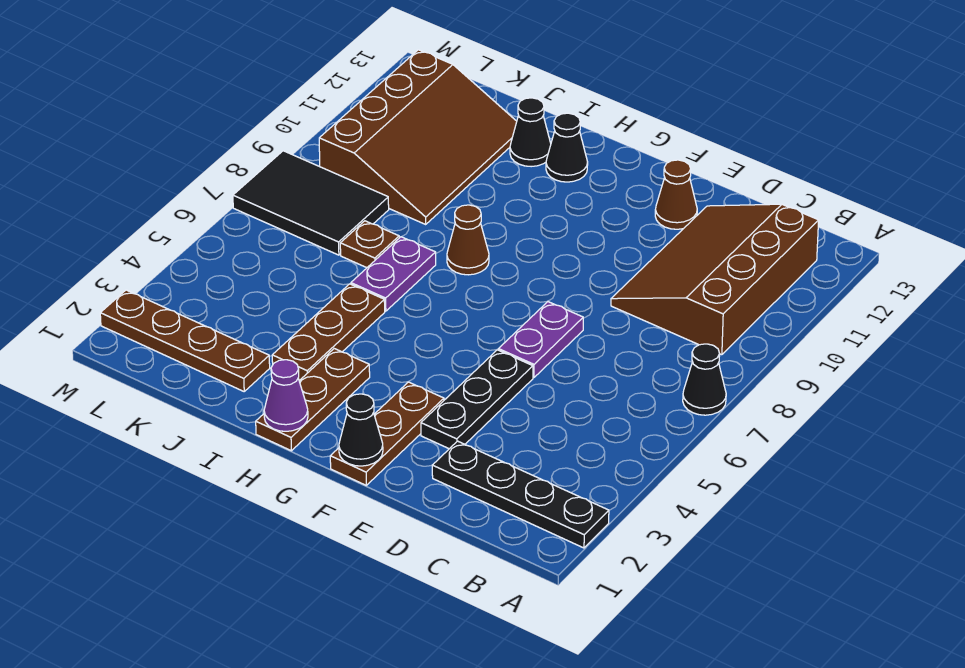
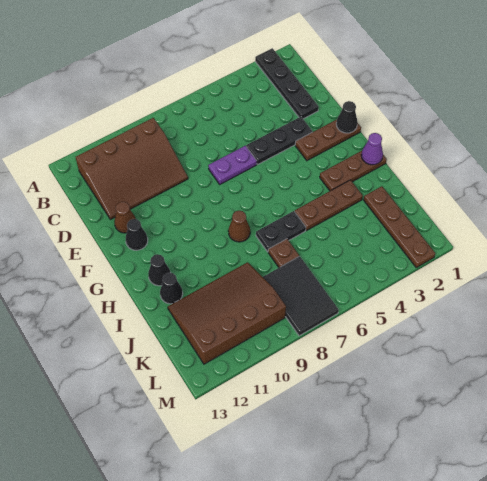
black 1x1 cone [683,344,726,415] -> black 1x1 cone moved to [126,219,148,250]
purple 1x2 plate [351,237,436,311] -> black 1x2 plate [256,211,306,252]

